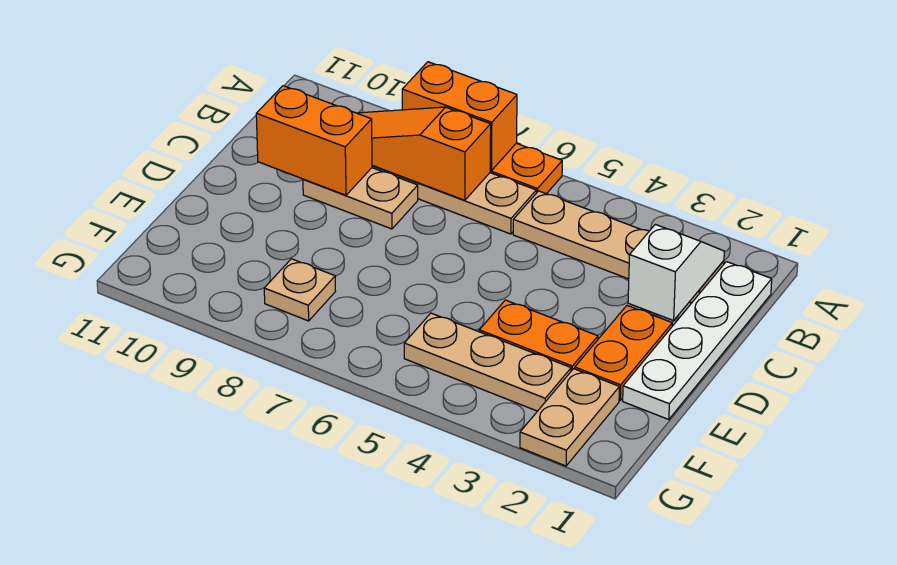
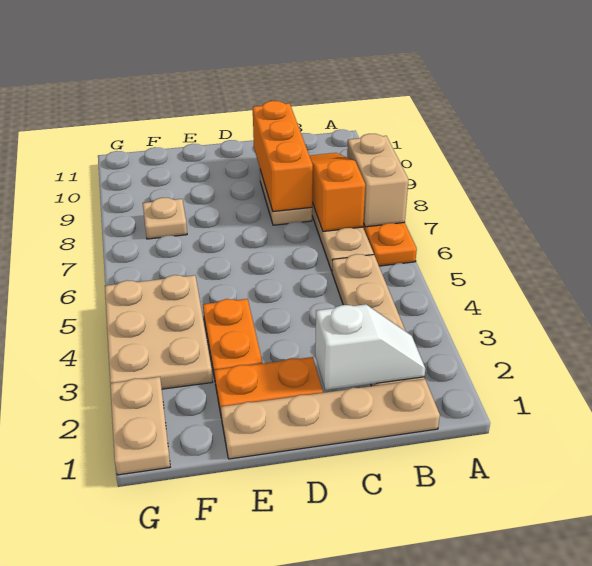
orange 1x2 brick [402,62,517,171] -> tan 1x2 brick [347,134,409,227]
white 1x4 plate [623,262,772,420] -> tan 1x4 plate [221,379,440,459]
orange 1x2 brick [256,86,372,195] -> orange 1x3 brick [253,101,313,212]
tan 1x2 plate [520,369,619,466] -> tan 1x2 plate turned to [110,377,170,475]
tan 1x3 plate [404,313,571,411] -> tan 2x3 plate [105,275,213,389]

